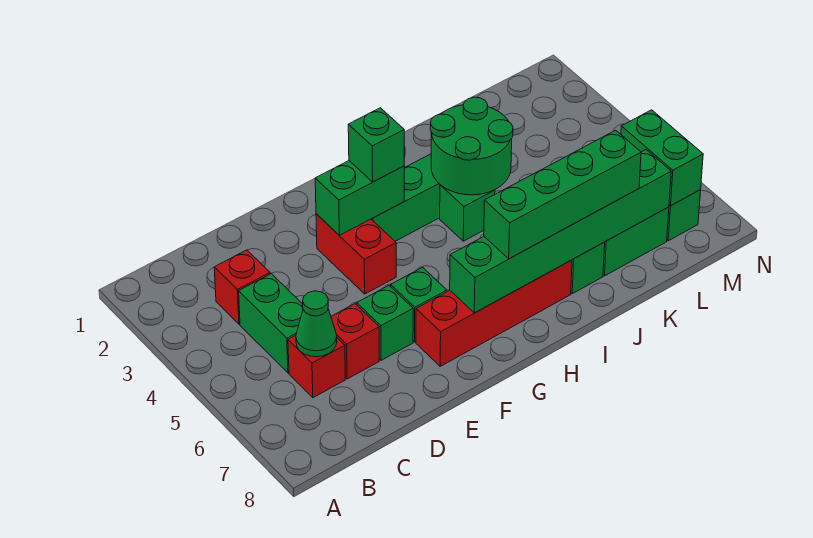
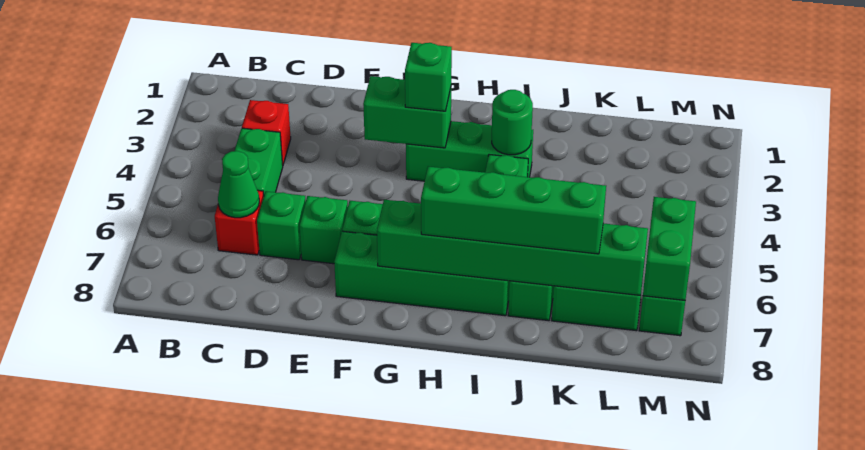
red 1x1 brick [331,304,379,379] -> green 1x1 brick [257,191,306,260]
red 1x2 brick [316,214,396,294] -> none
red 1x4 brick [416,260,572,366] -> green 1x4 brick [334,231,509,316]
green 2x2 round brick [430,97,513,195] -> green 1x1 round brick [492,90,533,155]

